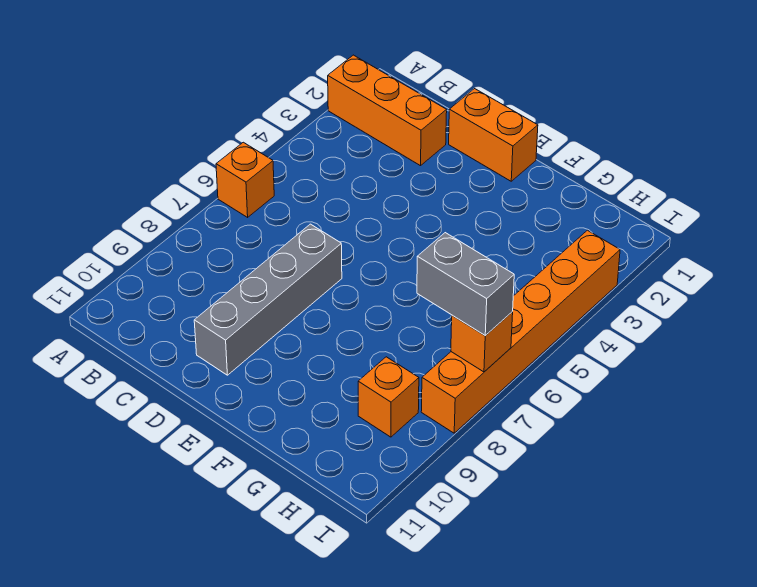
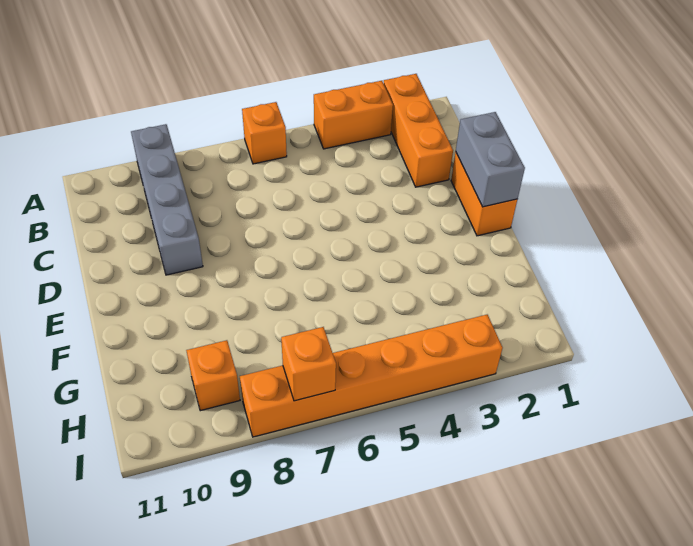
none -> orange 1x2 brick [314,81,393,149]
grey 1x4 brick [194,224,342,375] -> grey 1x4 brick turned to [131,124,203,275]
grey 1x2 brick [417,233,514,336] -> grey 1x2 brick moved to [456,112,525,207]

